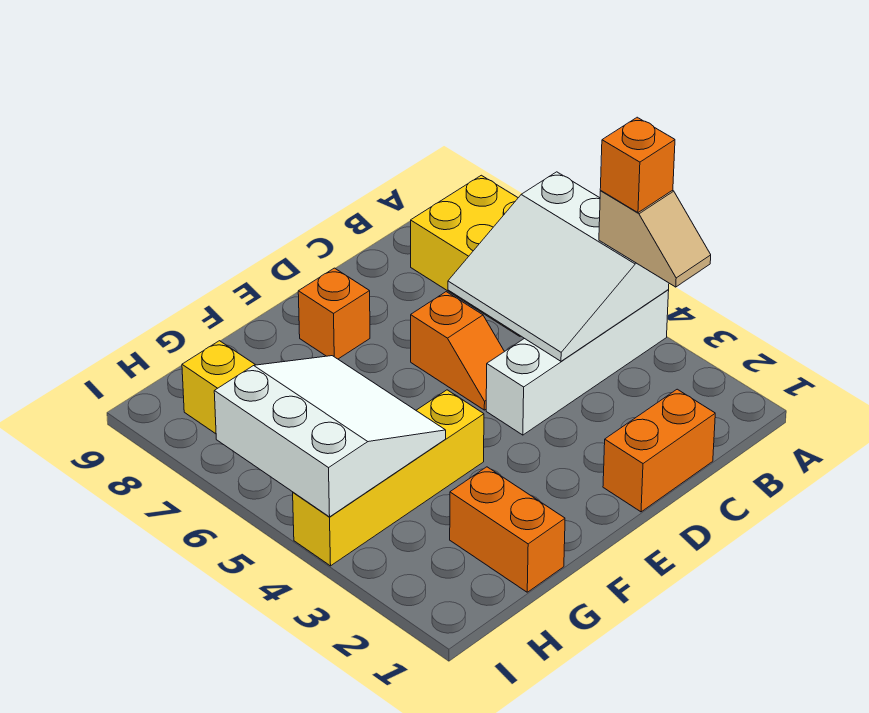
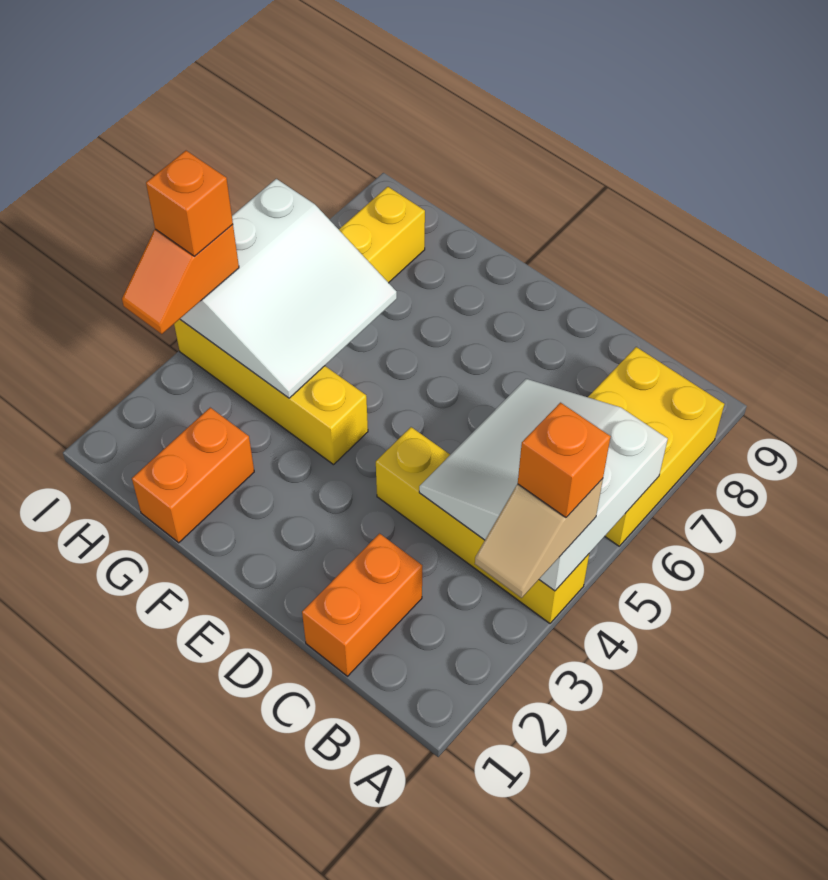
white 1x4 brick [486,290,669,435] -> yellow 1x4 brick [376,427,589,623]
orange 1x2 brick [603,389,715,512] -> orange 1x2 brick turned to [302,534,422,676]
orange 1x2 slope [411,292,504,410] -> orange 1x2 slope moved to [122,224,239,334]
orange 1x1 brick [298,268,370,359] -> orange 1x1 brick moved to [146,151,233,256]

